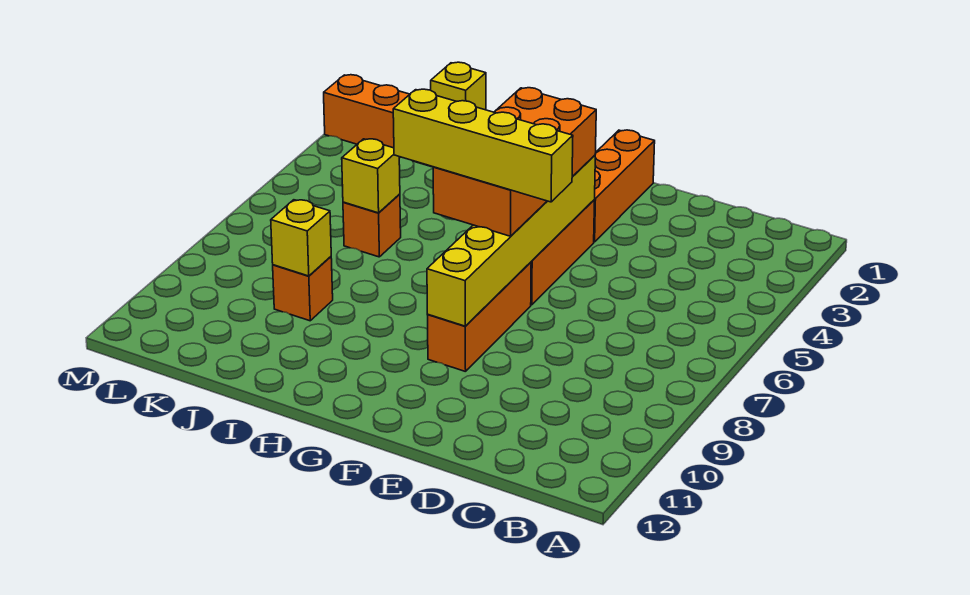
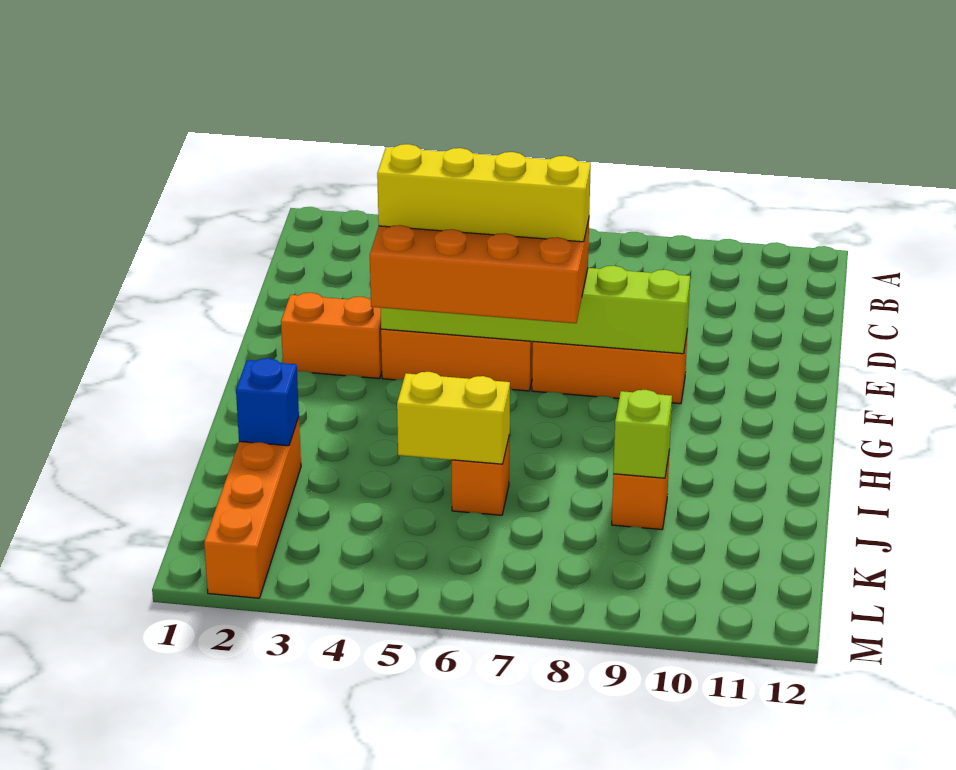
yellow 1x4 brick [393,89,573,202] -> yellow 1x4 brick turned to [377,144,591,242]
orange 1x3 brick [594,130,655,242] -> orange 1x2 brick [281,293,382,379]
yellow 1x6 brick [427,155,595,326] -> lime 1x6 brick [381,266,690,354]
yellow 1x1 brick [431,62,486,110] -> blue 1x1 brick [236,358,299,446]
yellow 1x1 brick [342,139,400,213] -> yellow 1x2 brick [397,372,510,464]
yellow 1x1 brick [271,200,331,276] -> lime 1x1 brick [613,390,672,478]

